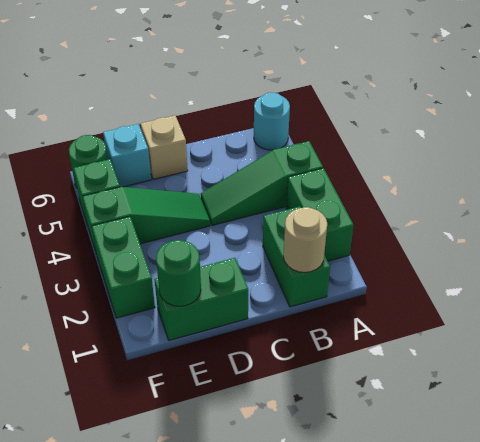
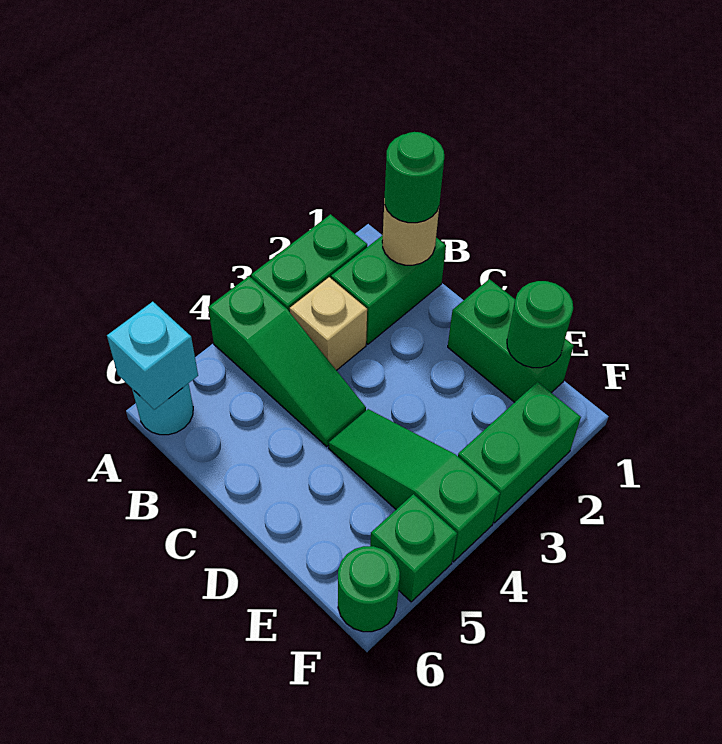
none -> green 1x1 round brick [385,132,444,223]
tan 1x1 brick [141,116,188,180] -> tan 1x1 brick moved to [290,277,367,370]
cyan 1x1 brick [103,124,151,187] -> cyan 1x1 brick moved to [107,302,198,410]

